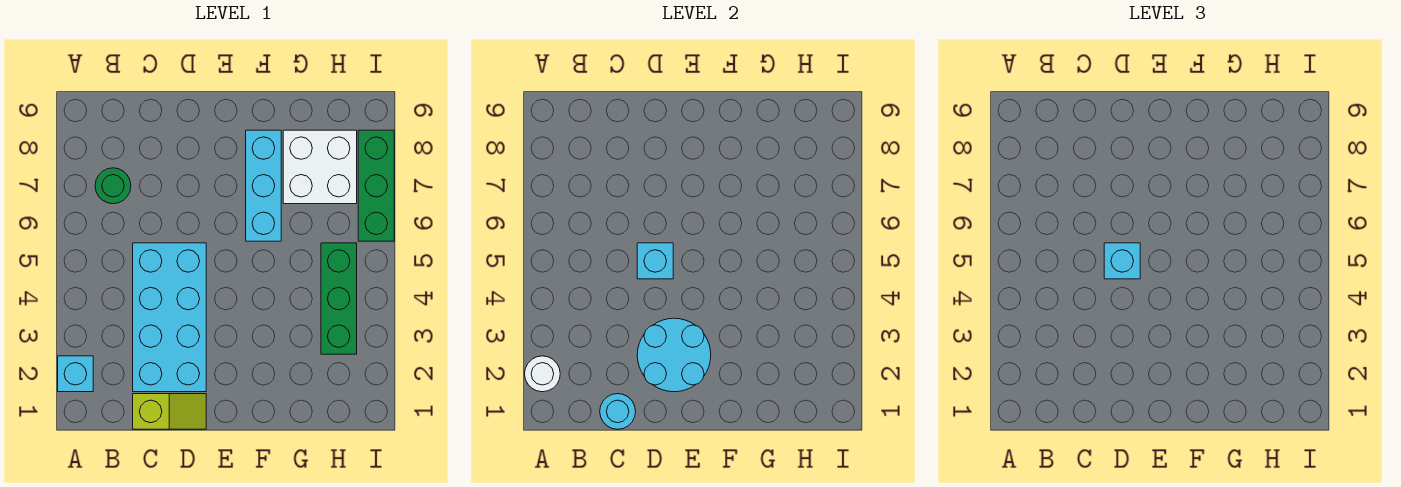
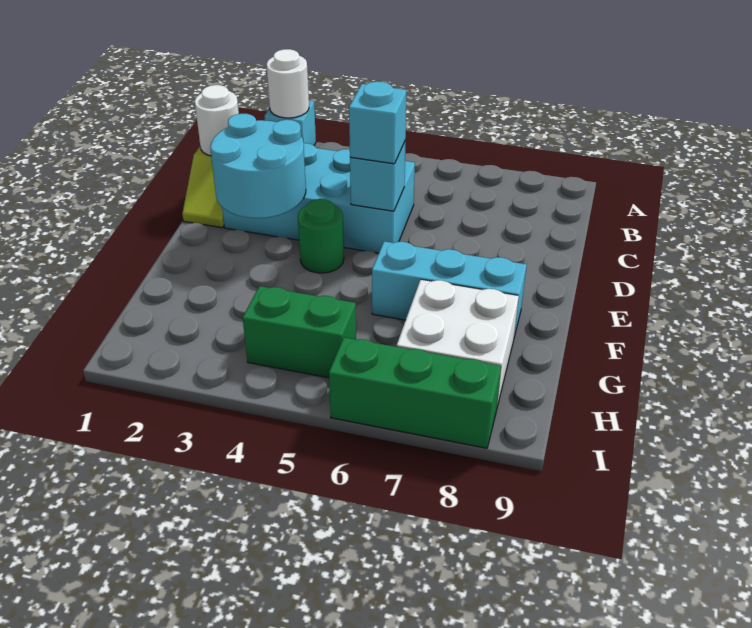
green 1x1 round brick [95,168,131,204] -> green 1x1 round brick moved to [298,199,344,273]
cyan 1x1 round brick [600,394,636,429] -> white 1x1 round brick [195,85,239,156]
green 1x3 brick [321,243,357,354] -> green 1x2 brick [243,286,356,378]

